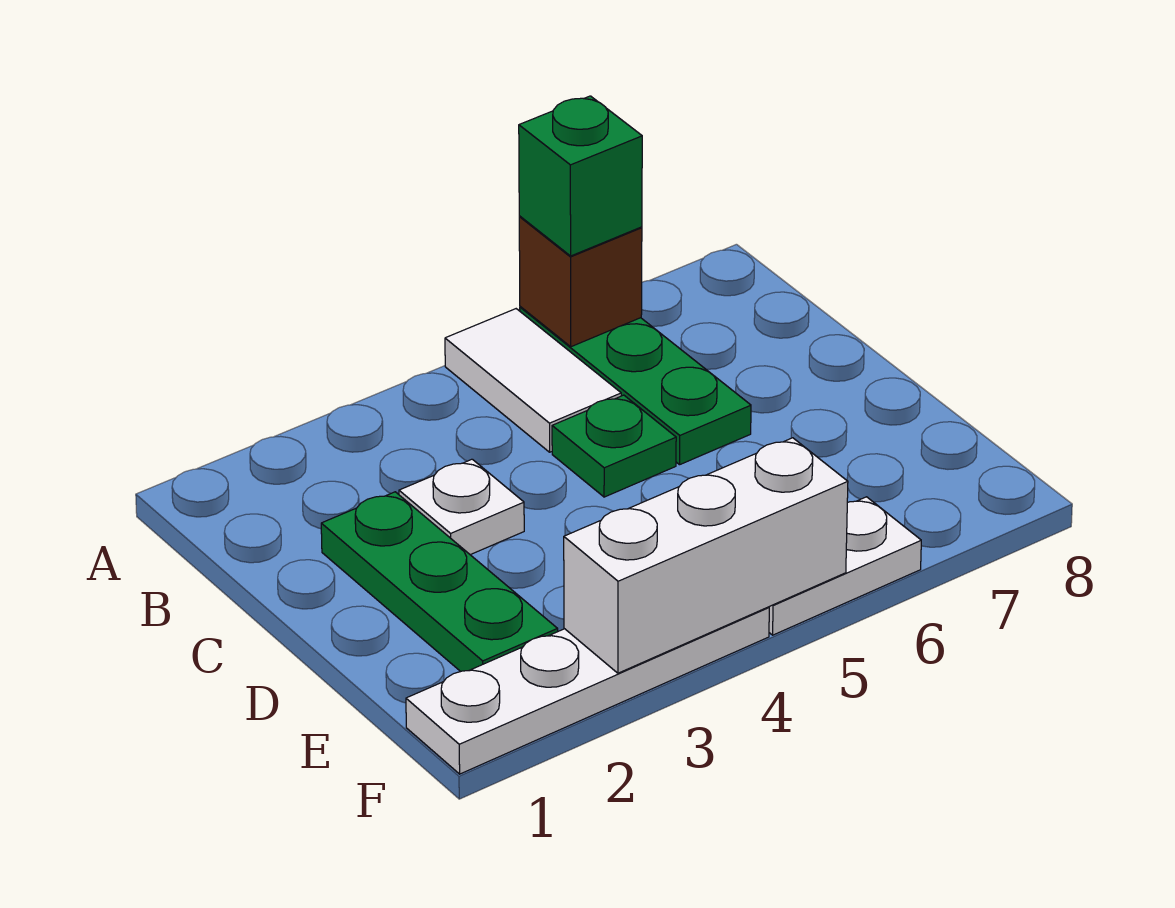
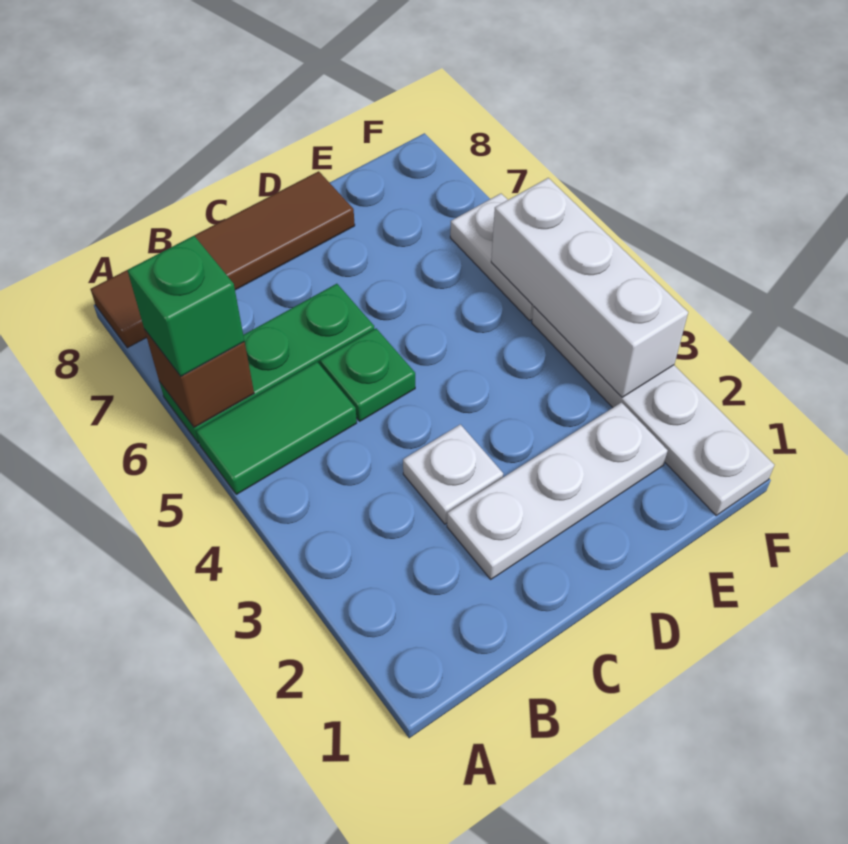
white 1x2 tile [445,309,621,452] -> green 1x2 tile [196,362,357,494]
none -> brown 1x4 tile [91,171,355,348]
green 1x3 plate [321,492,558,672] -> white 1x3 plate [447,403,668,579]

